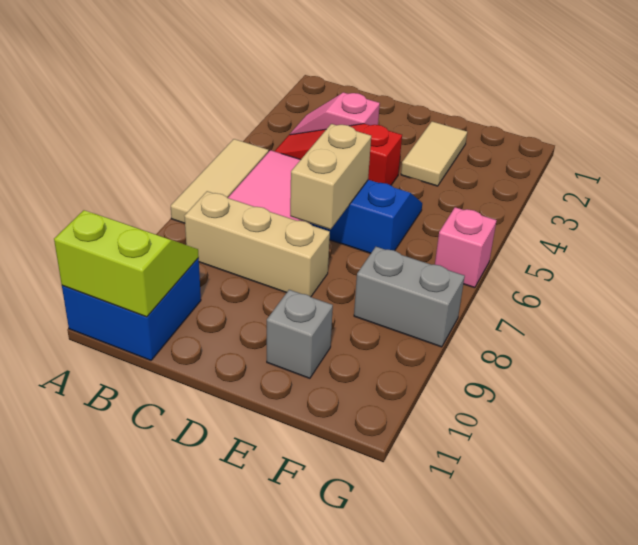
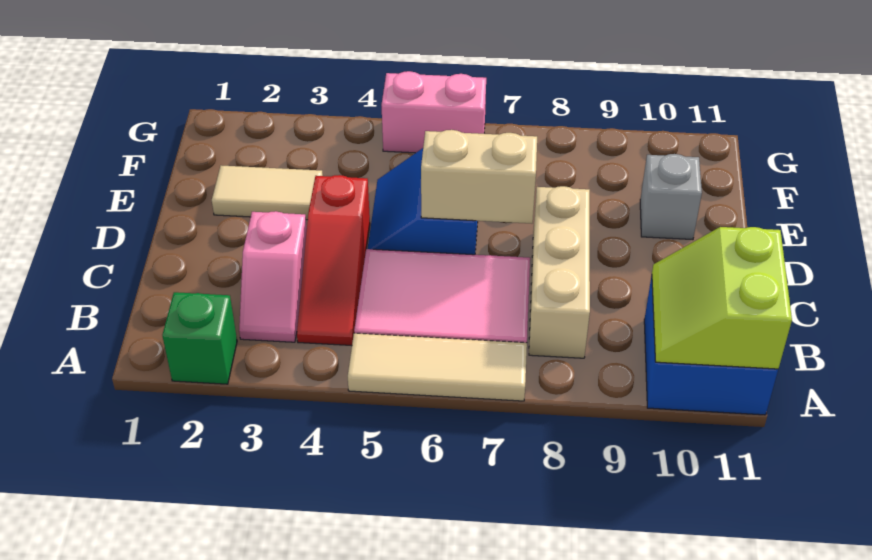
none -> green 1x1 brick [162,292,237,384]
grey 1x2 brick [354,247,465,347] -> none
pink 1x1 brick [435,207,497,288] -> pink 1x2 brick [382,71,486,153]

